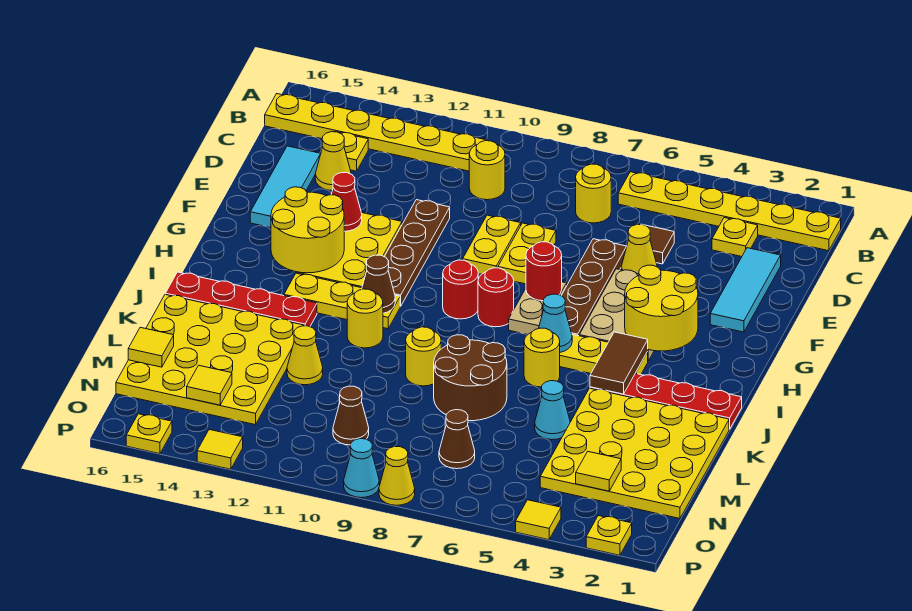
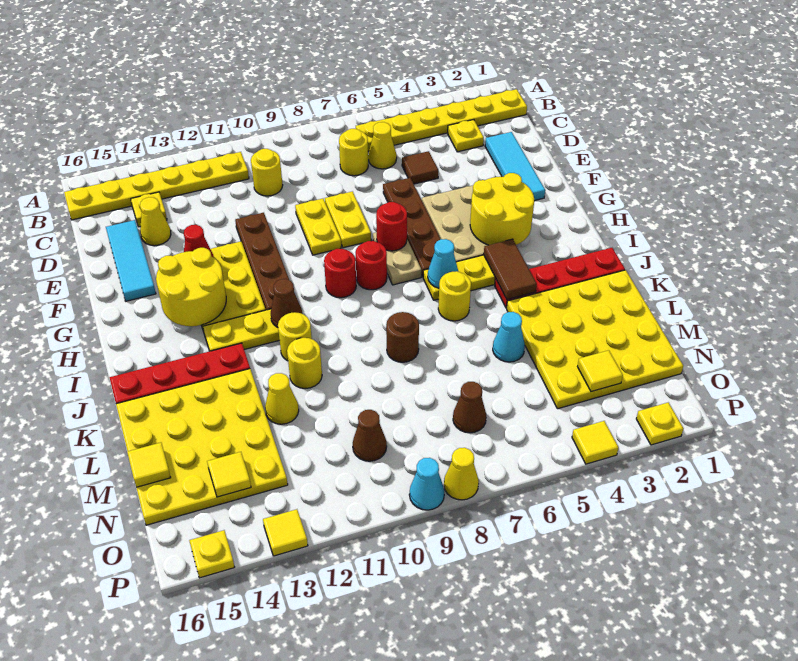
yellow 1x1 cone [621,224,657,274] -> yellow 1x1 cone moved to [368,122,397,169]
brown 2x2 round brick [434,335,507,421] -> brown 1x1 round brick [386,312,419,362]
yellow 1x1 round brick [406,327,441,386] -> yellow 1x1 round brick moved to [287,338,322,389]

